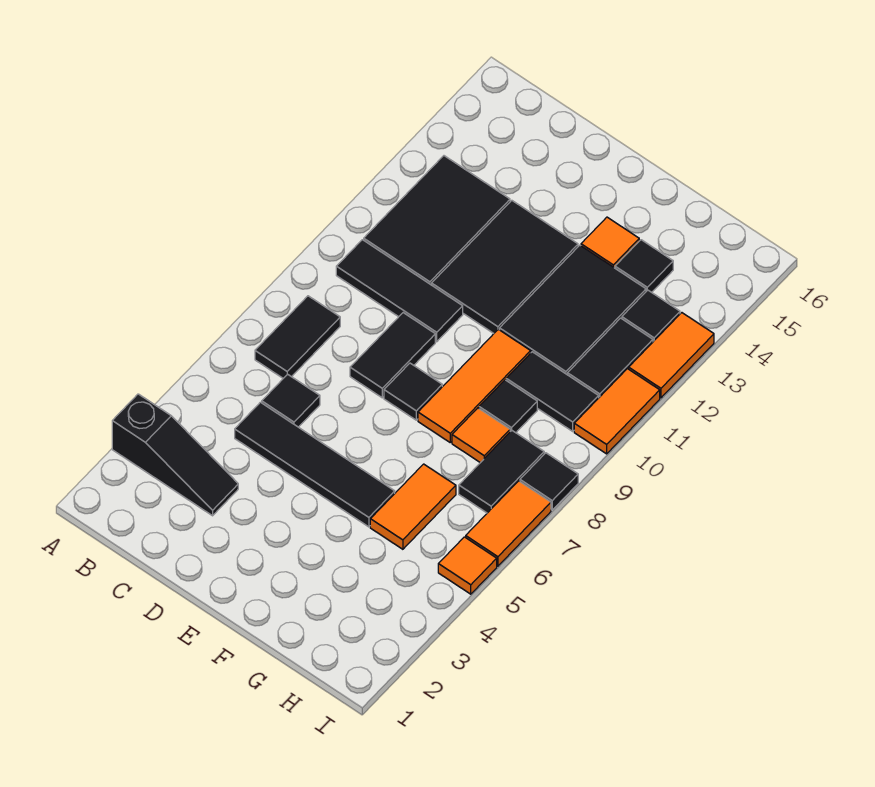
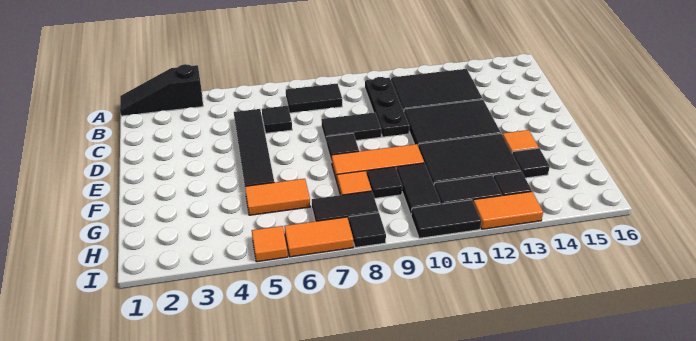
black 1x3 slope [112,394,238,516] -> black 1x3 slope turned to [120,64,203,116]
black 1x3 tile [336,240,463,342] -> black 1x3 plate [365,77,409,137]
orange 1x2 tile [574,369,660,454] -> black 1x2 tile [411,200,481,238]

